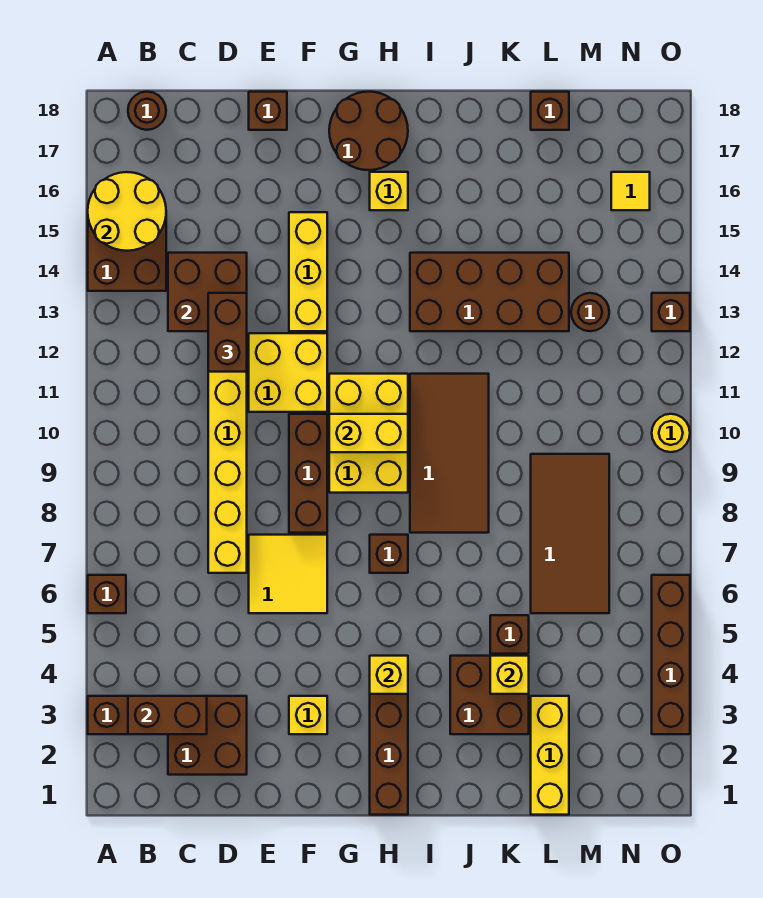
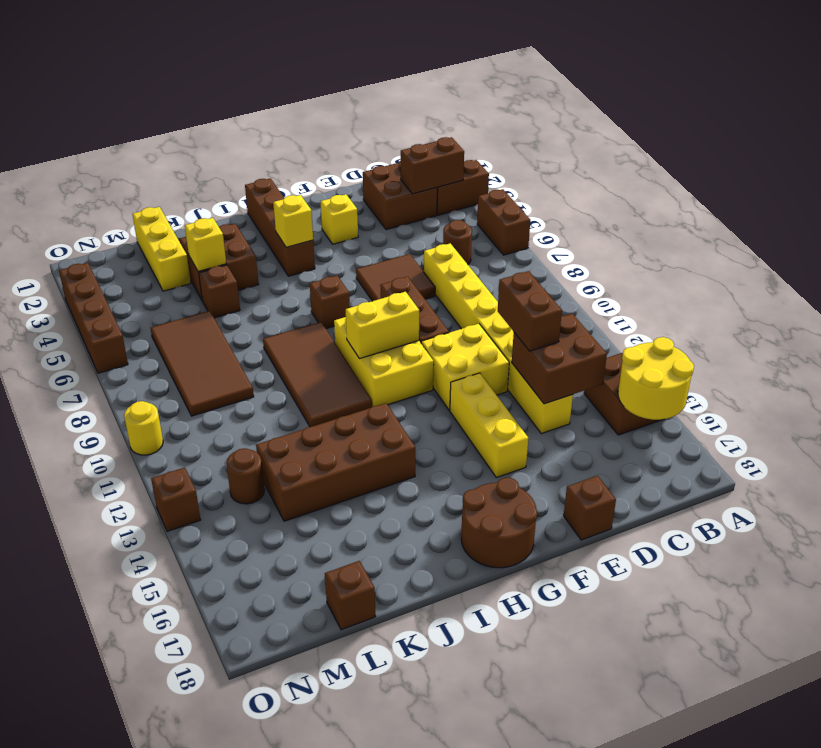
brown 1x1 brick [88,575,126,613] -> brown 1x2 brick [477,189,530,255]
brown 1x1 round brick [128,92,166,130] -> brown 1x1 round brick moved to [443,220,472,264]
yellow 2x2 tile [249,535,327,613] -> brown 2x2 tile [356,254,435,301]
yellow 1x1 brick [370,172,408,210] -> none
yellow 1x1 tile [611,172,650,210] -> none

